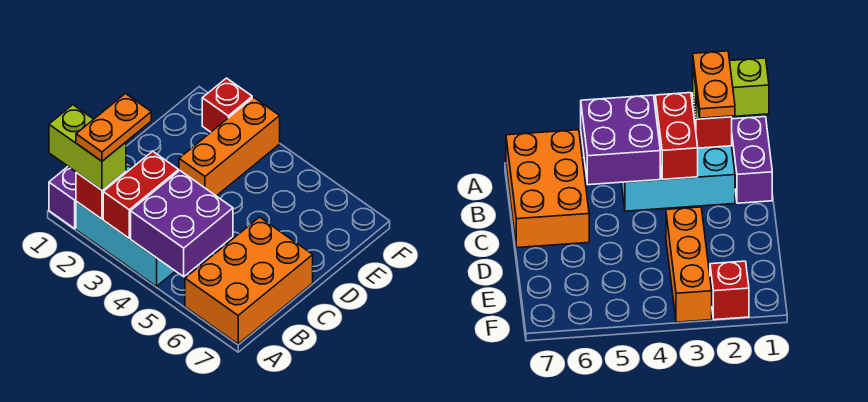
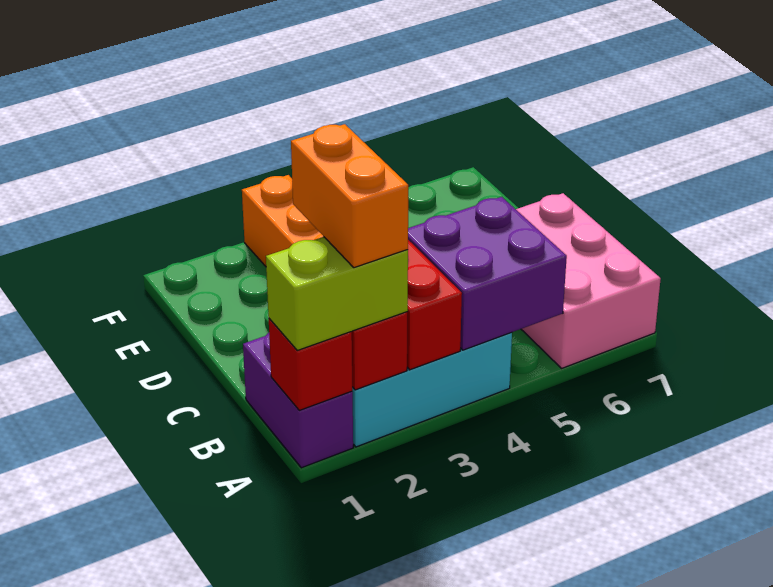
orange 1x2 plate [76,94,151,161] -> orange 1x2 brick [291,124,408,268]
orange 2x3 brick [185,217,313,344] -> pink 2x3 brick [516,193,661,368]
red 1x1 brick [202,78,252,132] -> red 1x1 brick moved to [269,319,352,410]

